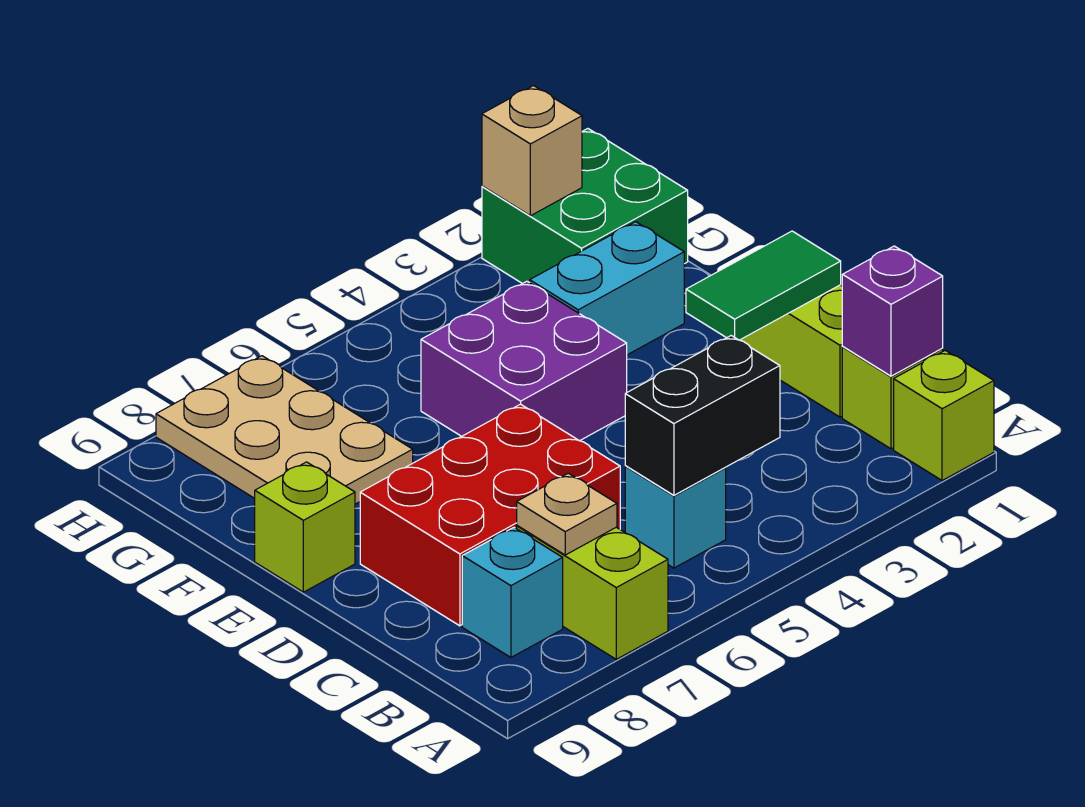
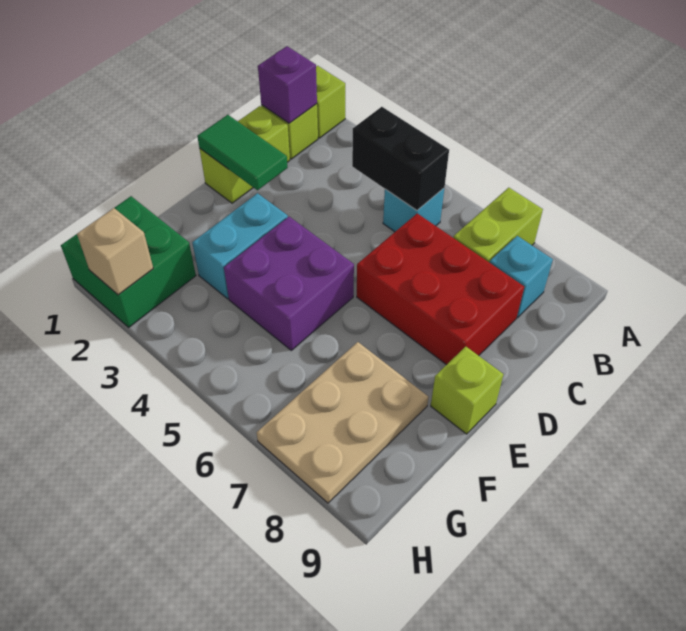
tan 1x1 plate [517,473,617,555] -> none
cyan 1x2 brick [530,222,684,355] -> cyan 1x2 brick turned to [192,193,288,299]

